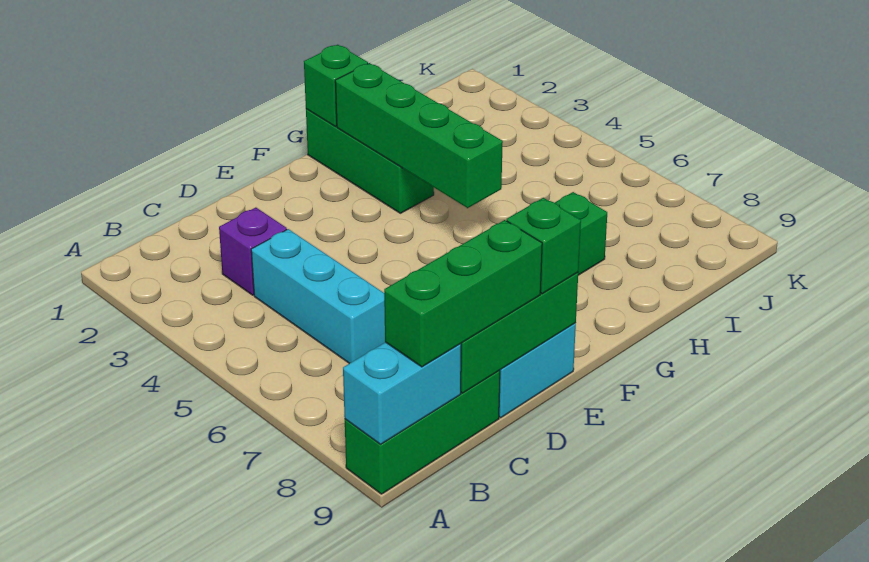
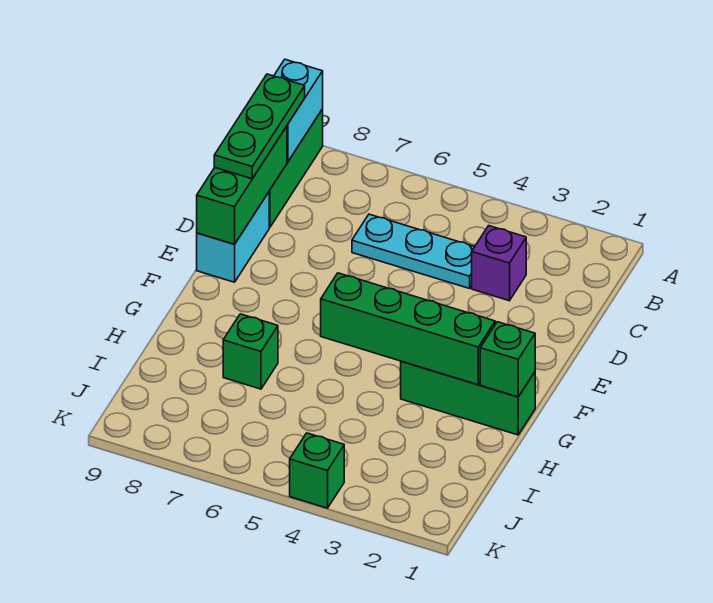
green 1x3 brick [384,220,542,367] -> green 1x3 plate [214,74,305,179]
cyan 1x3 brick [251,229,385,364] -> cyan 1x3 plate [352,214,474,288]
green 1x1 brick [507,198,581,294] -> green 1x1 brick moved to [290,433,344,508]

